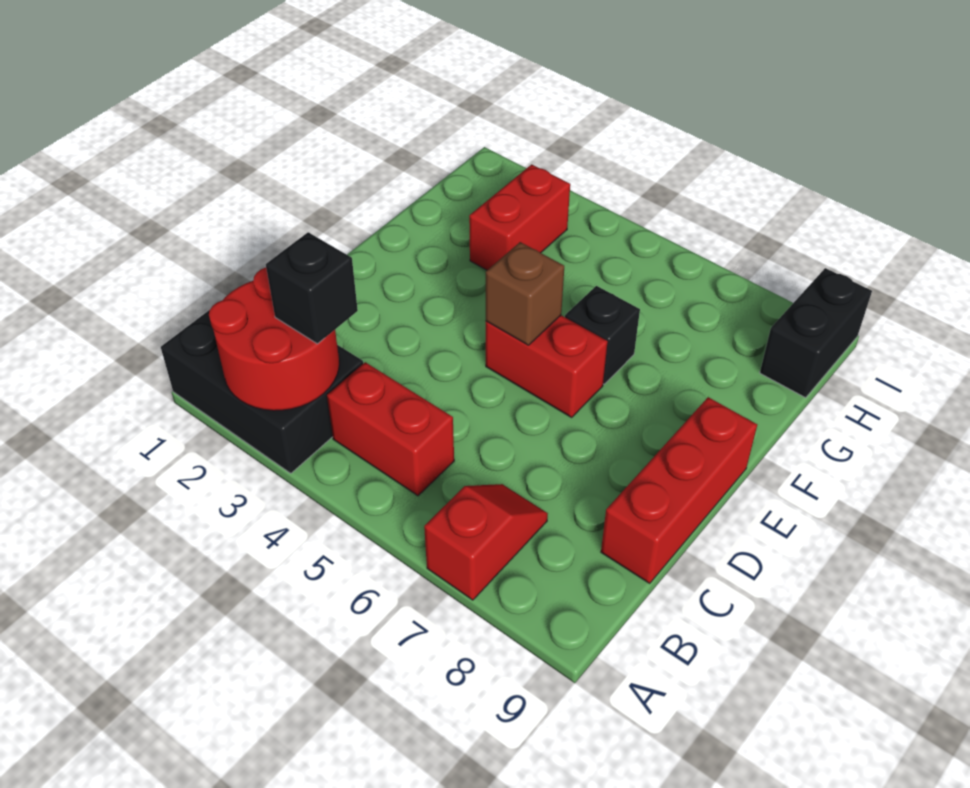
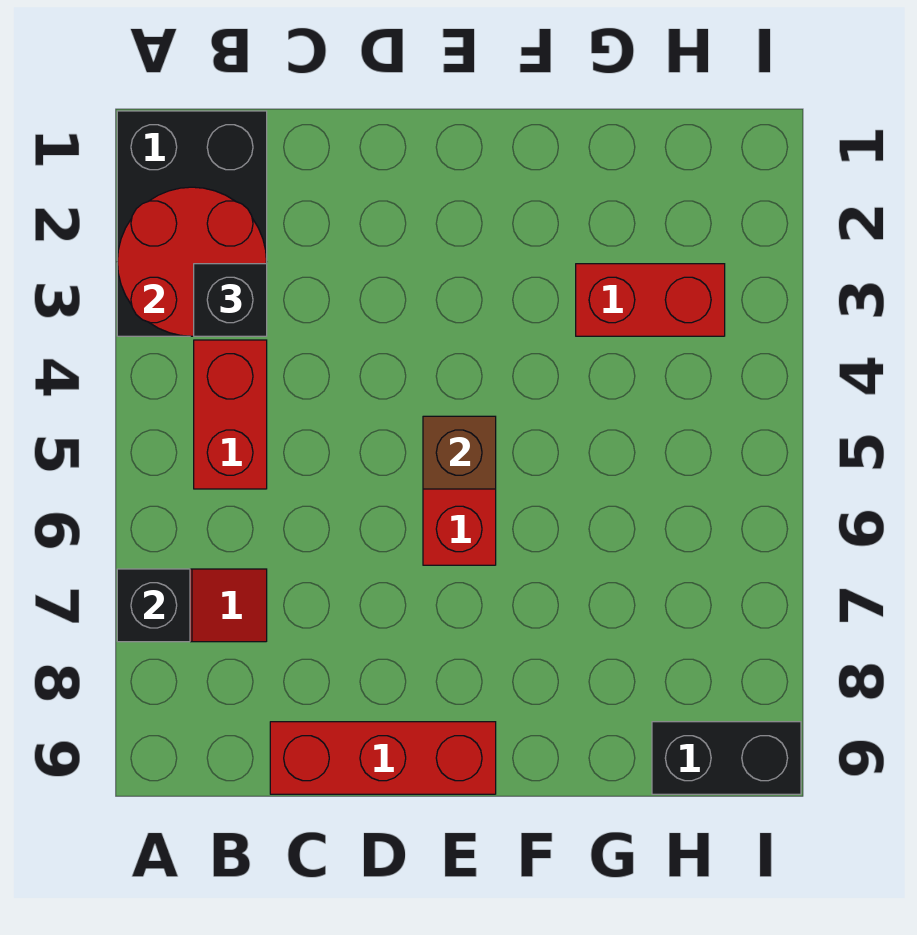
black 1x1 brick [565,286,640,384] -> black 1x1 brick moved to [117,569,190,642]

